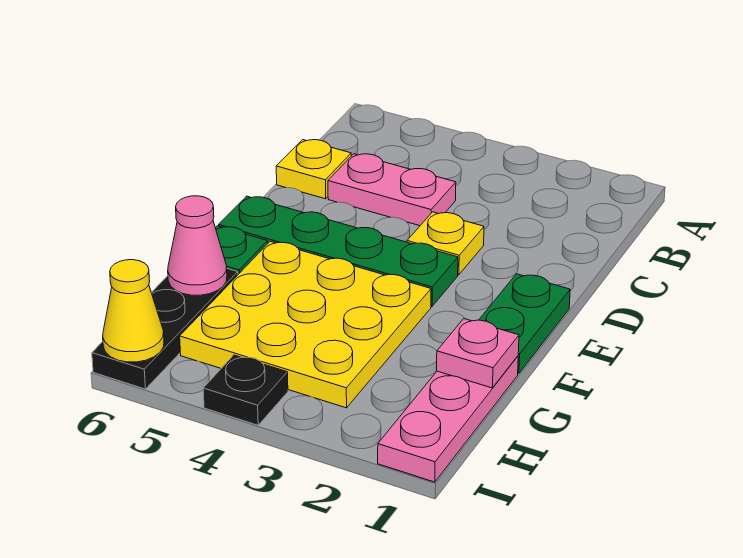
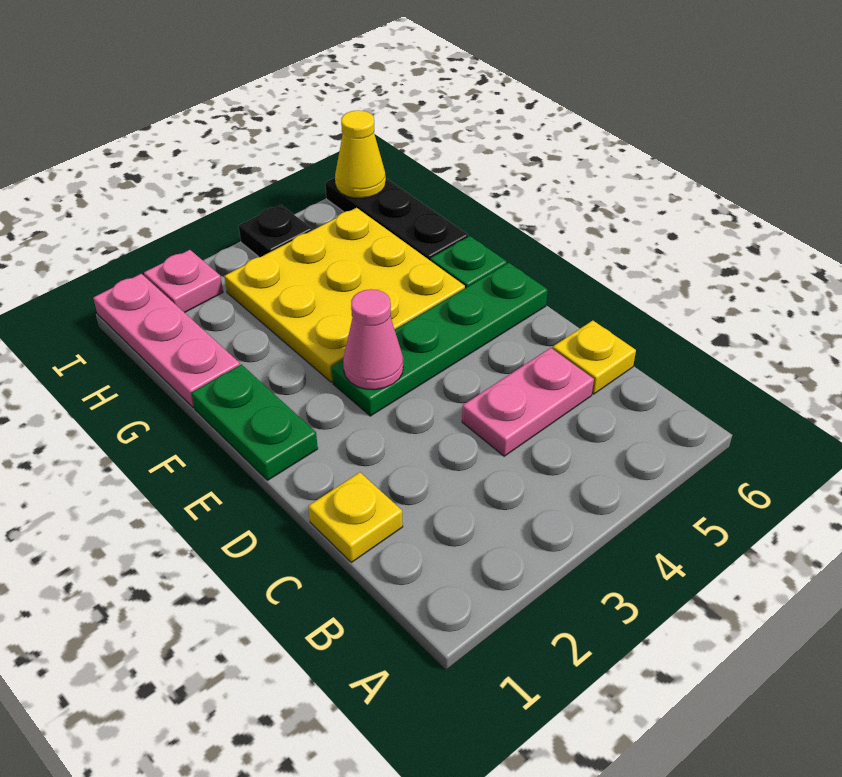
yellow 1x1 plate [407,212,484,275] -> yellow 1x1 plate moved to [308,472,403,562]
pink 1x1 plate [437,319,519,388] -> pink 1x1 plate moved to [144,250,223,313]
pink 1x1 cone [168,196,227,295] -> pink 1x1 cone moved to [343,289,403,390]

